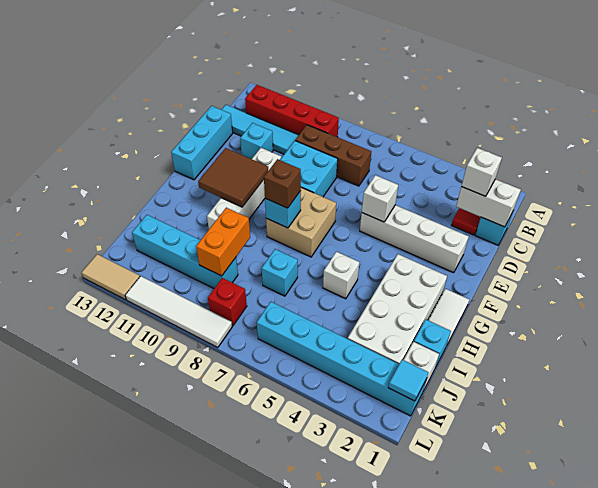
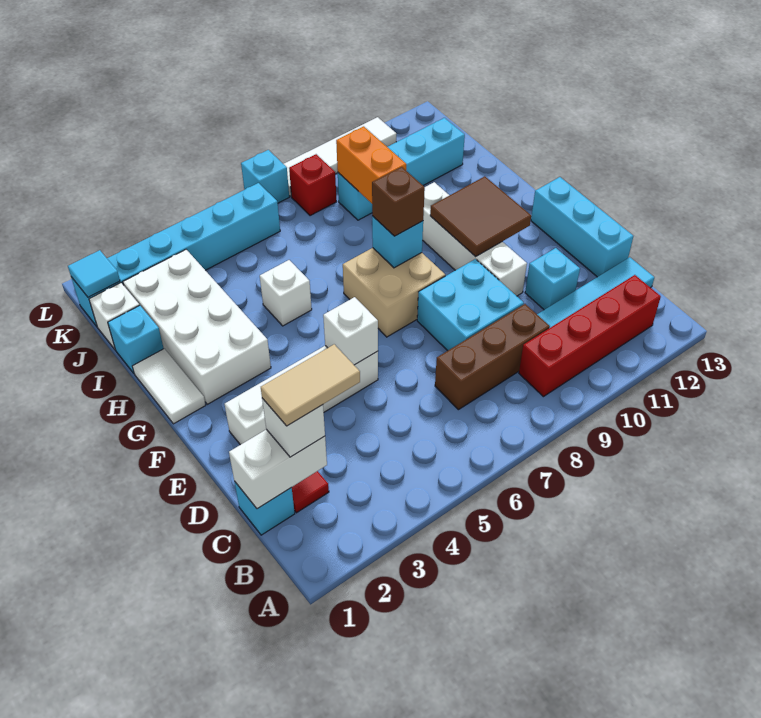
cyan 1x1 brick [262,249,298,296] -> cyan 1x1 brick moved to [241,150,289,203]
tan 1x2 tile [82,254,140,300] -> tan 1x2 tile moved to [261,344,360,426]

